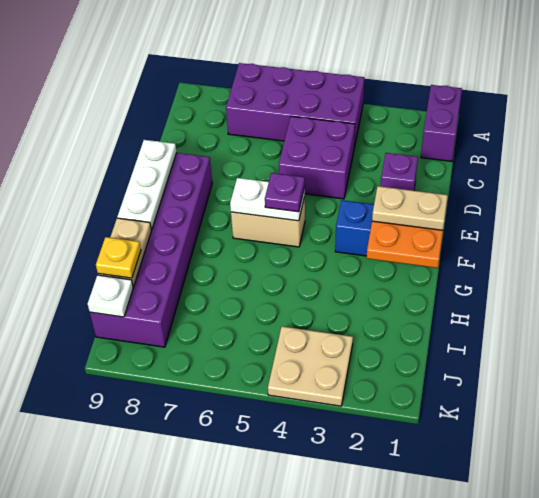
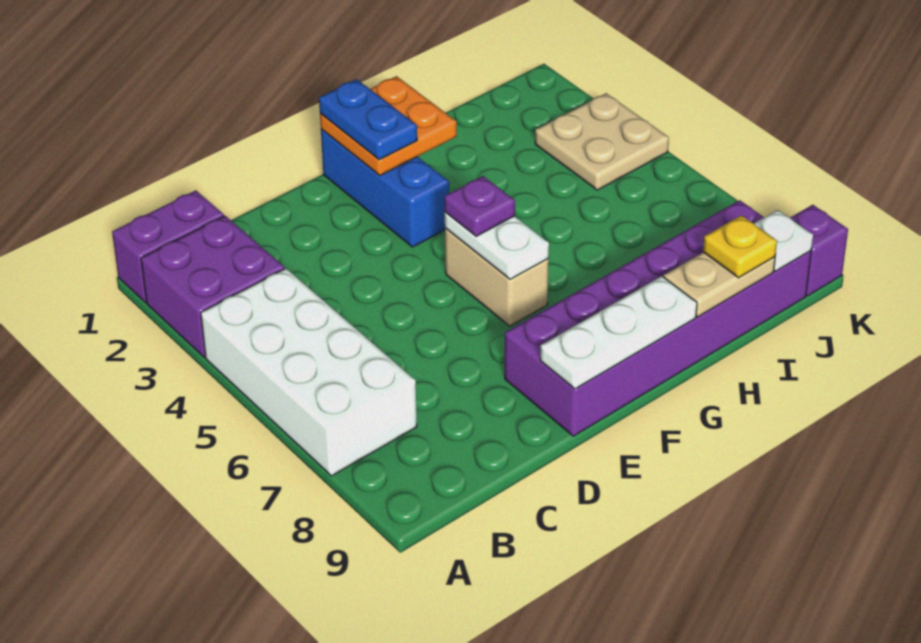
purple 2x4 brick [226,63,364,148] -> white 2x4 brick [201,268,417,476]
purple 2x2 brick [279,116,355,199] -> purple 2x2 brick moved to [141,216,285,357]
purple 1x1 brick [381,153,418,191] -> purple 1x1 brick moved to [790,205,848,296]
tan 1x2 plate [372,186,448,230] -> blue 1x2 plate [319,79,417,160]

